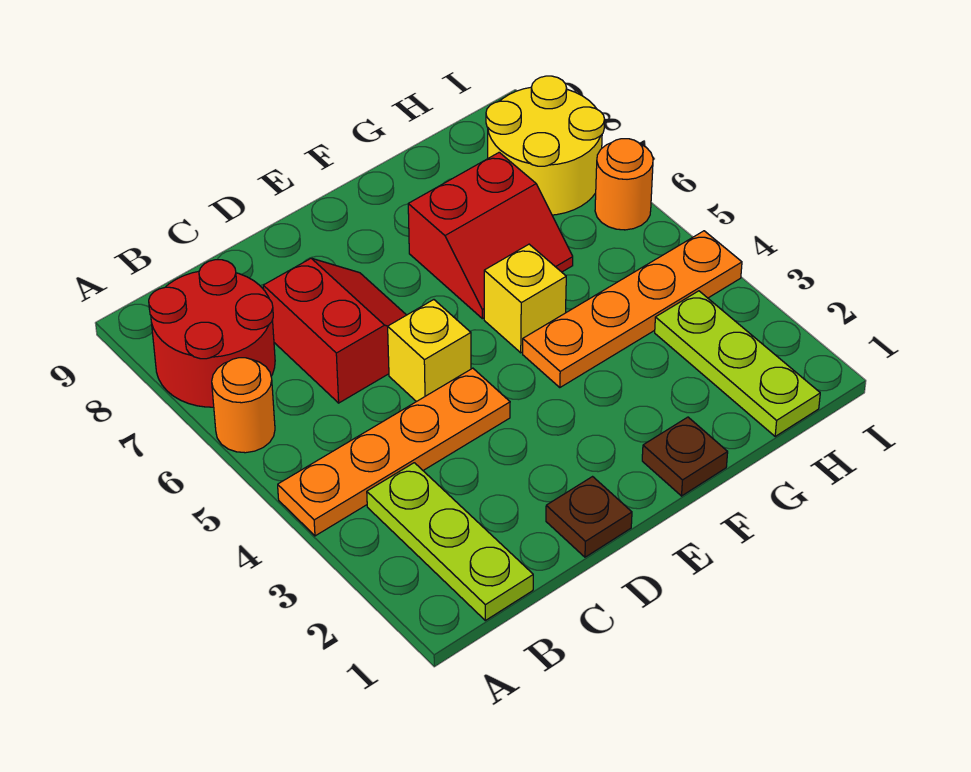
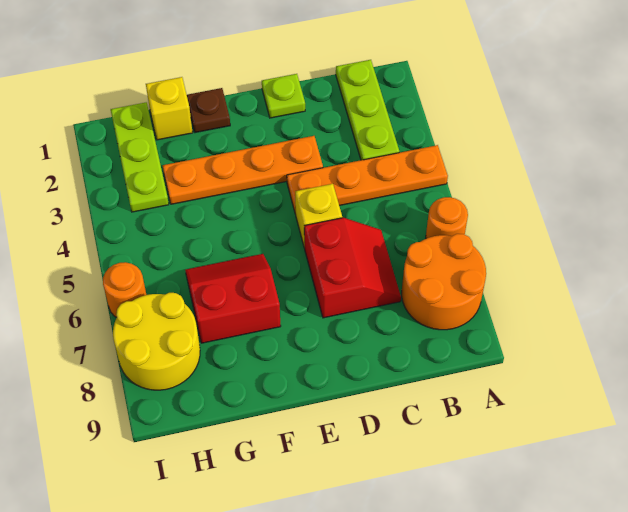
red 2x2 round brick [149,260,275,407] -> orange 2x2 round brick [402,234,486,330]
red 2x2 slope [263,258,406,403] -> red 2x2 slope turned to [304,218,401,318]
brown 1x1 plate [546,477,632,557] -> lime 1x1 plate [262,74,305,118]
orange 1x4 plate [523,231,742,388] -> orange 1x4 plate moved to [163,136,323,204]
yellow 1x1 brick [484,244,566,353] -> yellow 1x1 brick moved to [146,77,193,140]

